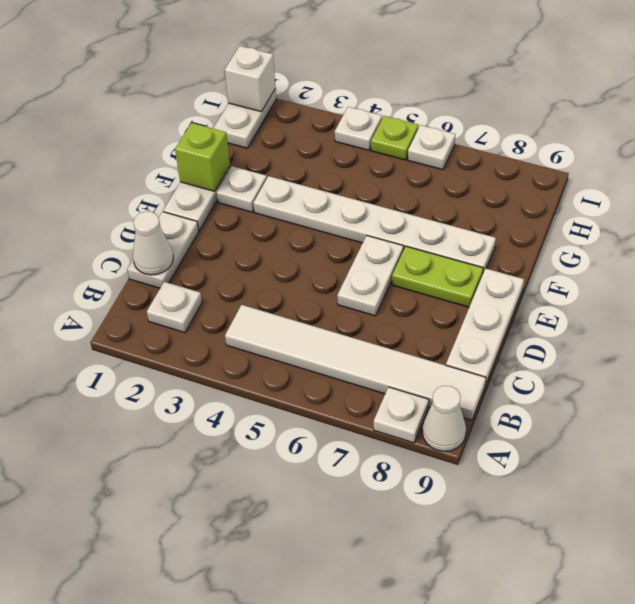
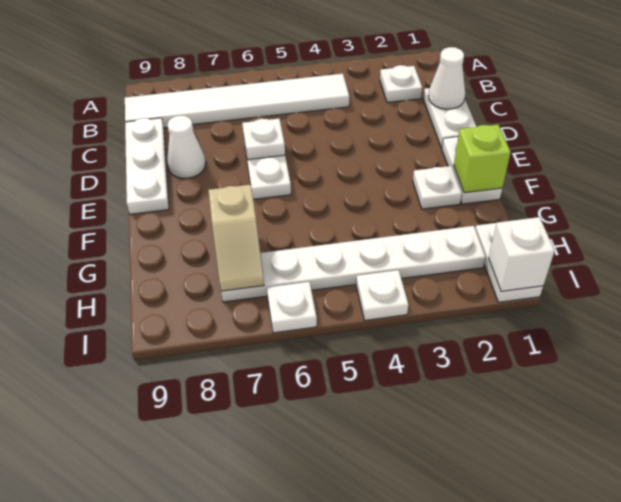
white 1x1 plate [374,387,429,443] -> white 1x1 plate moved to [242,119,285,160]
white 1x1 cone [422,386,466,451] -> white 1x1 cone moved to [167,115,206,178]
lime 1x2 plate [392,246,483,307] -> none
white 1x6 plate [253,176,496,272] -> white 1x6 plate moved to [221,226,486,302]
none -> tan 1x2 slope [208,184,264,291]
lime 1x1 plate [371,116,418,160] -> none

